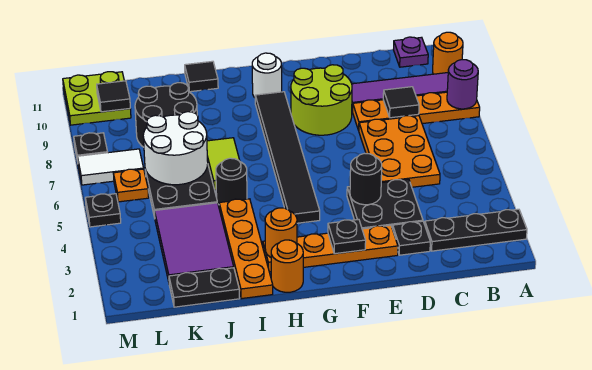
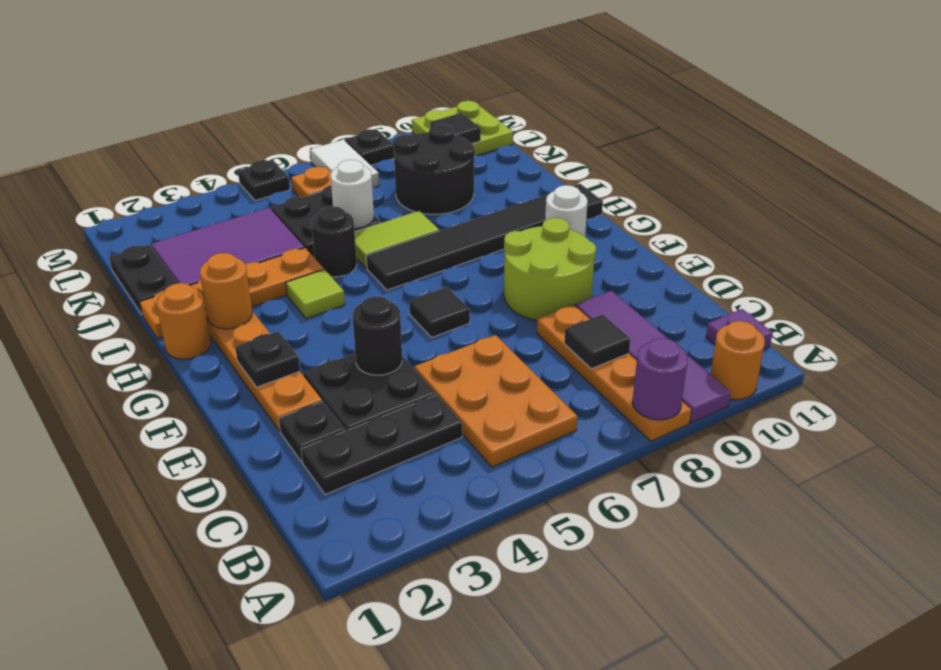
black 1x3 plate [425,209,527,251] -> black 1x3 plate turned to [301,395,462,494]
orange 2x3 plate [359,116,440,187] -> orange 2x3 plate turned to [414,335,577,467]
black 1x6 tile [255,92,320,223] -> black 1x6 tile moved to [366,184,603,290]
none -> lime 1x1 tile [286,269,345,319]
black 1x1 tile [185,61,218,92] -> black 1x1 tile moved to [409,287,470,338]
white 2x2 round brick [143,112,208,185] -> white 1x1 round brick [331,160,374,229]

